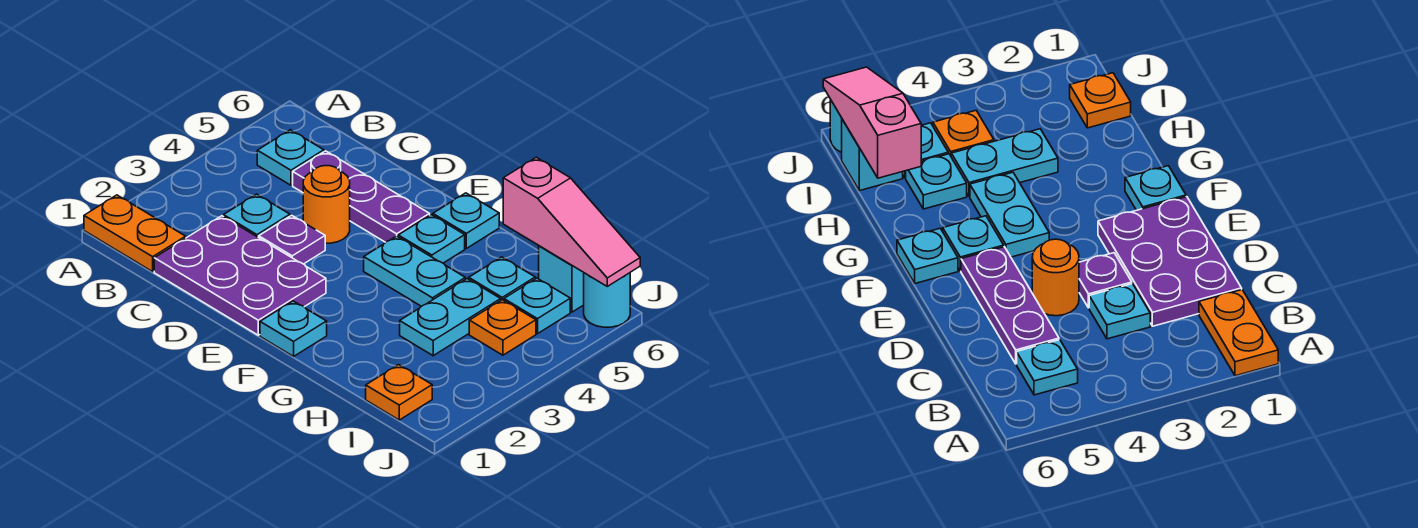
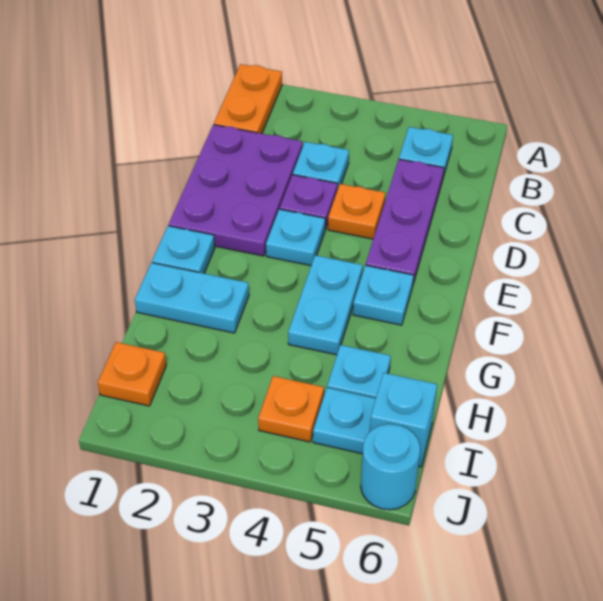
orange 1x1 round brick [303,166,350,243] -> orange 1x1 plate [328,184,386,239]
cyan 1x1 plate [433,193,499,248] -> cyan 1x1 plate moved to [266,209,325,266]
cyan 1x2 plate [400,279,501,356] -> cyan 1x2 plate moved to [135,263,249,333]
pink 1x3 slope [503,157,640,286] -> none

